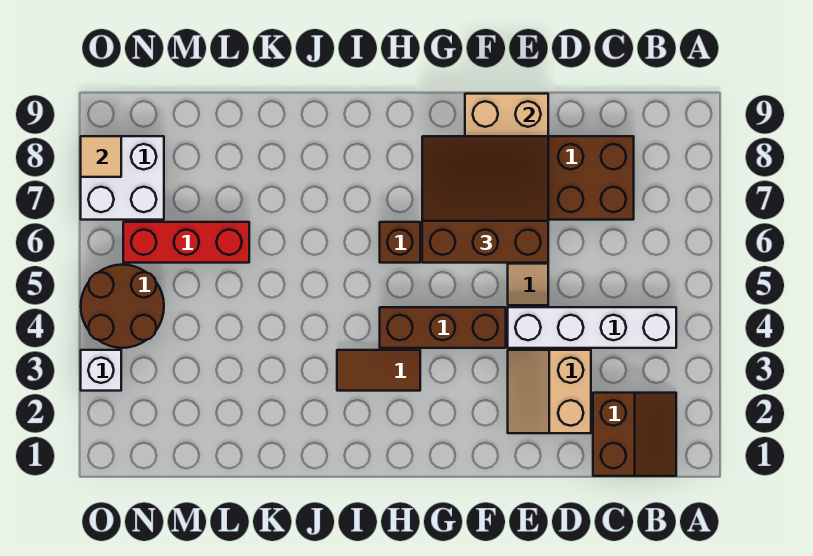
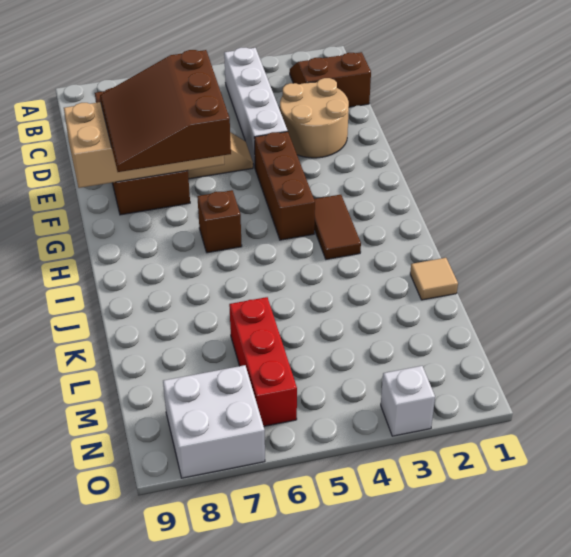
tan 2x2 slope [508,350,591,433] -> tan 2x2 round brick [280,78,349,158]
brown 2x2 round brick [81,265,164,348] -> none
tan 1x1 tile [81,136,121,177] -> tan 1x1 tile moved to [410,258,458,300]

